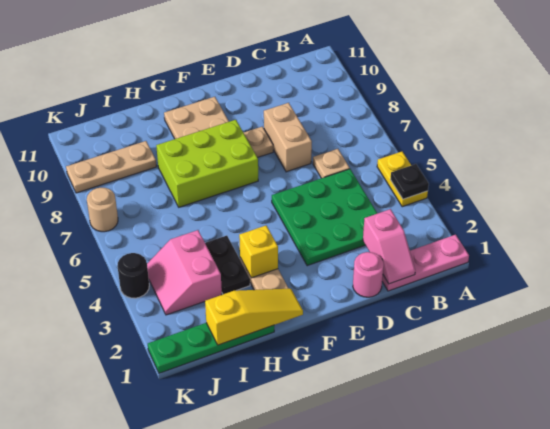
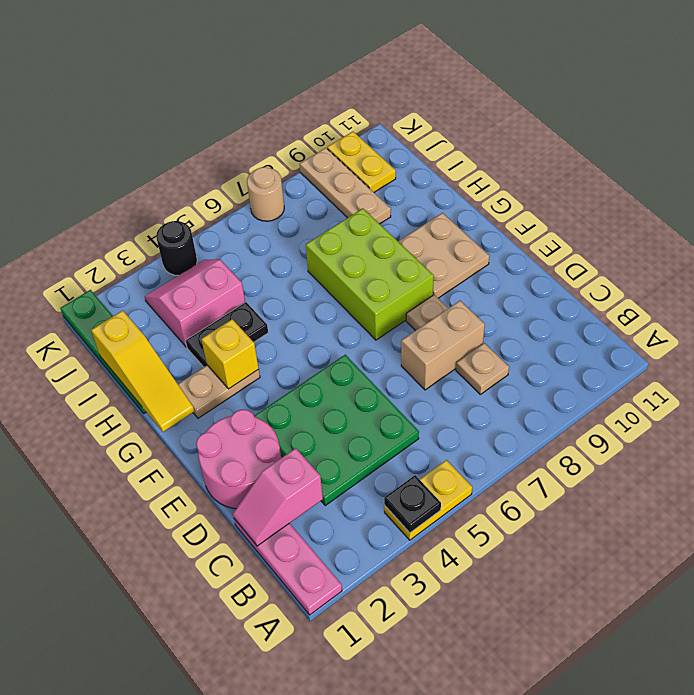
tan 1x1 plate [313,149,350,178] -> tan 1x1 plate moved to [456,343,509,394]
pink 1x1 round brick [353,252,384,297] -> pink 2x2 round brick [196,410,281,509]
none -> yellow 1x2 plate [327,132,396,192]

